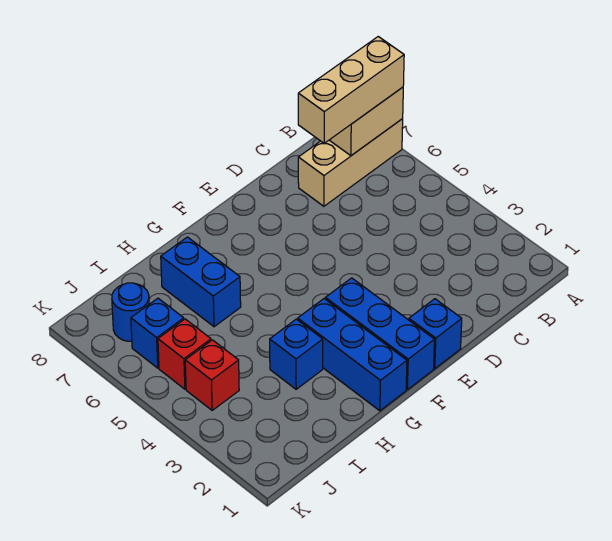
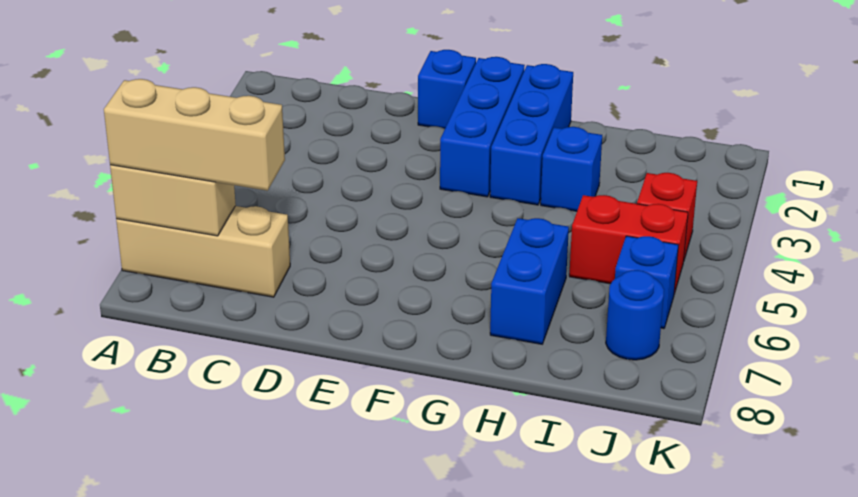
red 1x1 brick [158,319,211,389] -> red 1x2 brick [569,195,688,294]

